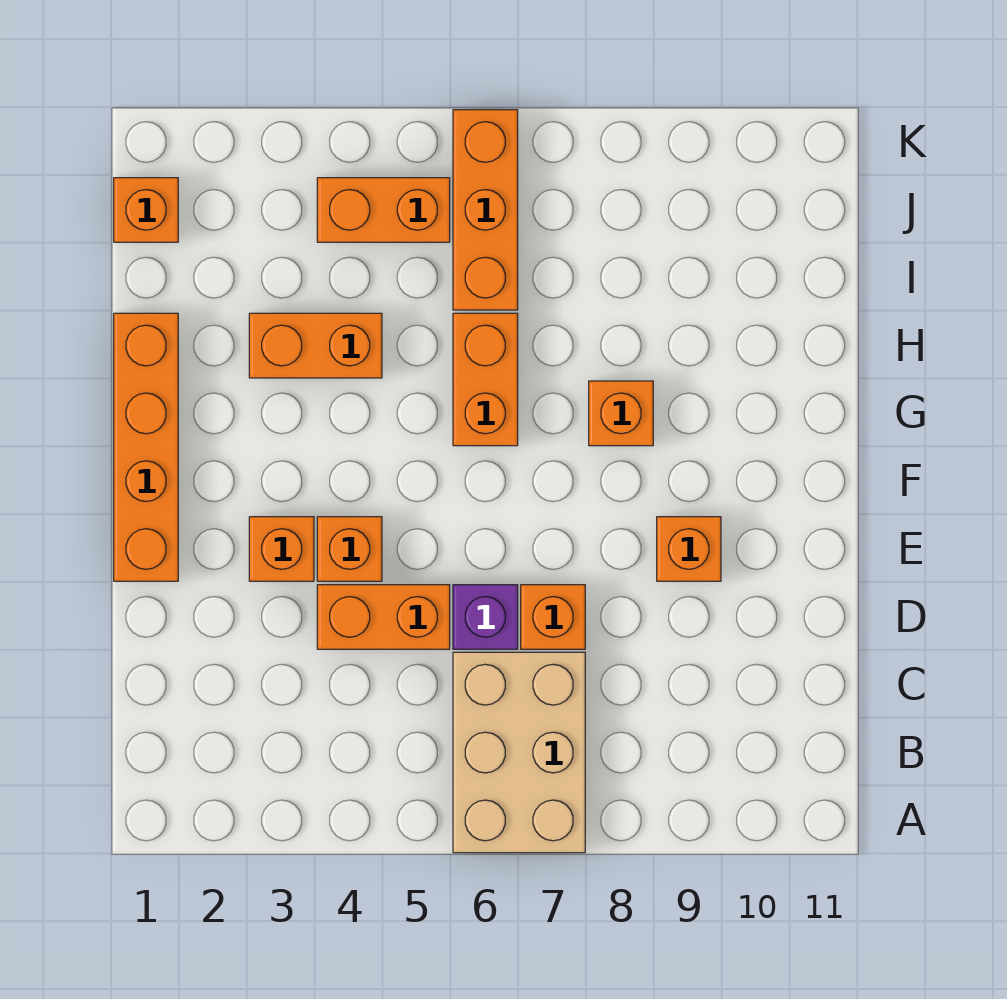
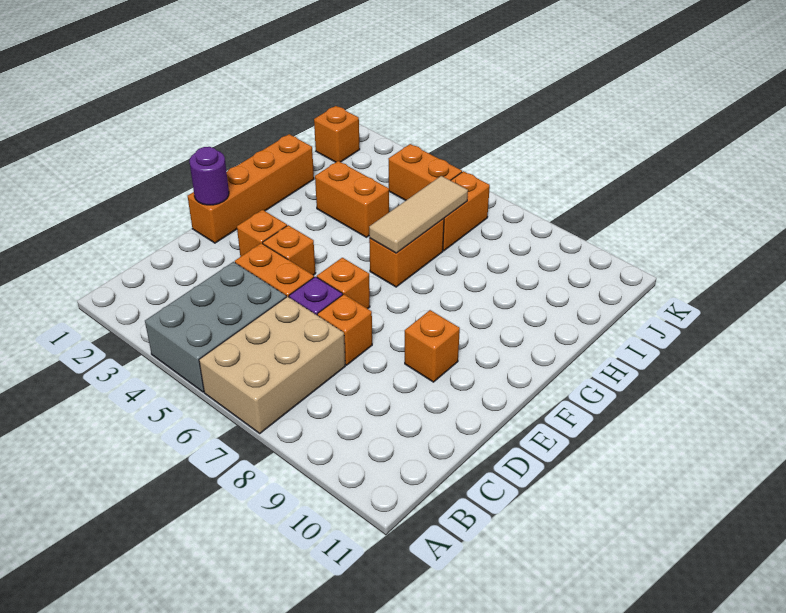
none -> grey 2x3 brick [145,262,286,392]
none -> purple 1x1 round brick [189,147,229,205]
none -> tan 1x3 tile [369,176,468,253]
orange 1x1 brick [589,381,653,446] -> orange 1x1 brick moved to [317,258,370,309]
orange 1x3 brick [453,110,518,310] -> orange 1x2 brick [443,171,490,251]

